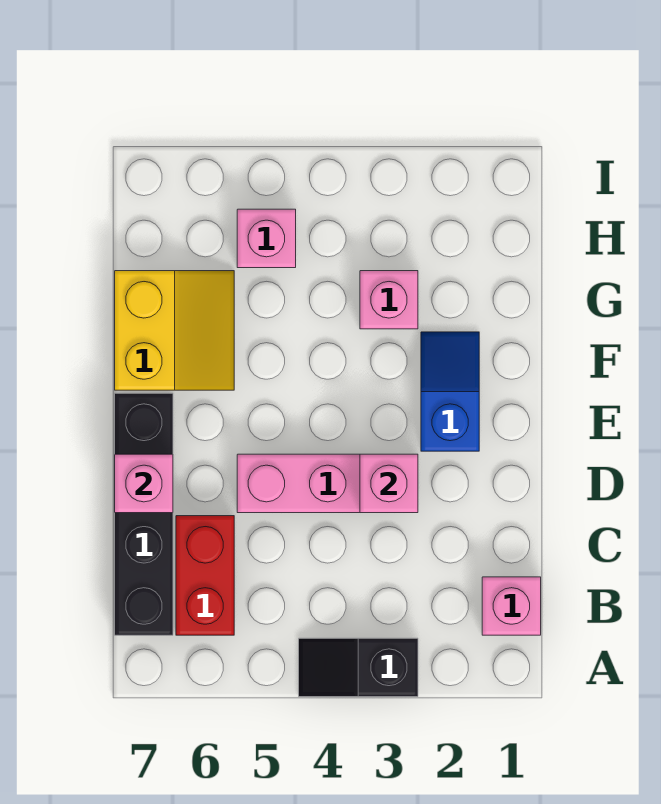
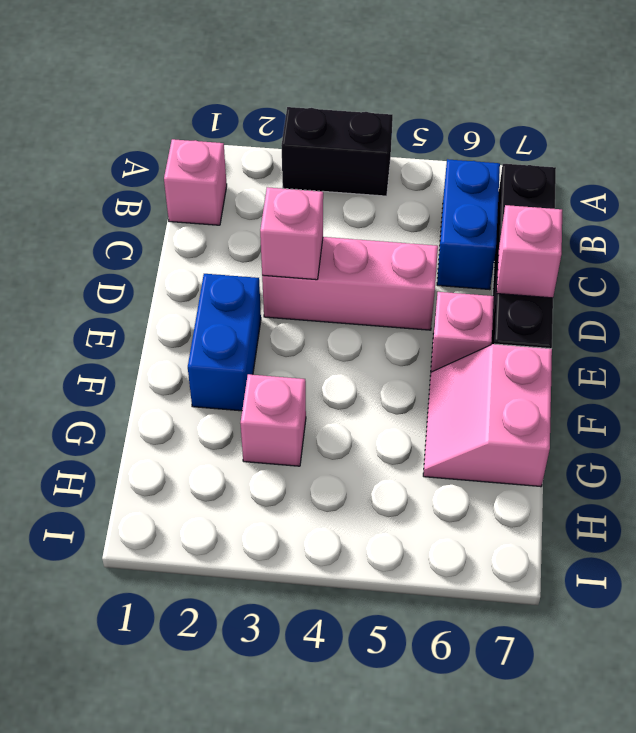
black 1x2 slope [299,638,418,697] -> black 1x2 brick [281,107,393,196]
red 1x2 brick [176,516,234,635] -> blue 1x2 brick [437,159,500,290]
blue 1x2 slope [421,332,479,451] -> blue 1x2 brick [188,274,261,411]
yellow 2x2 slope [115,271,234,390] -> pink 2x2 slope [423,344,552,487]
pink 1x1 brick [237,209,296,268] -> pink 1x1 brick moved to [431,292,494,372]

